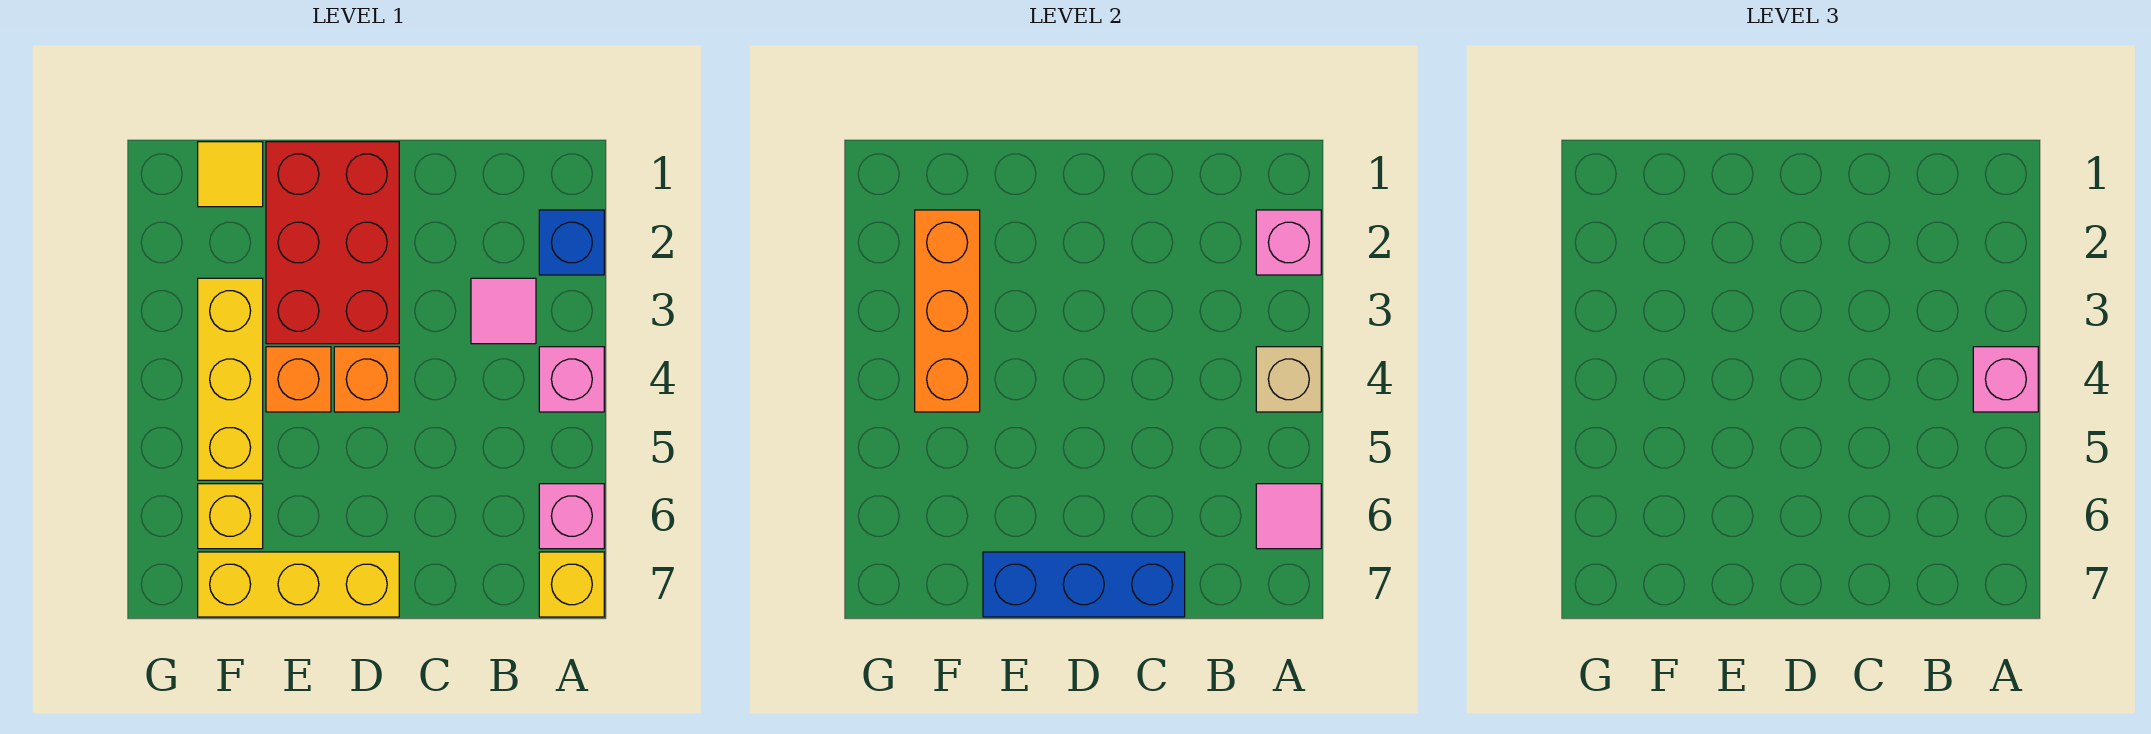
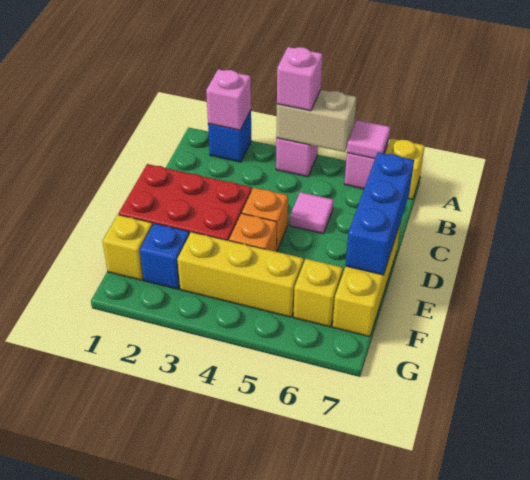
tan 1x1 brick [1256,347,1321,412] -> tan 1x2 brick [276,90,357,152]
pink 1x1 tile [471,278,536,344] -> pink 1x1 tile moved to [290,192,334,234]
yellow 1x1 tile [198,142,263,207] -> yellow 1x1 brick [103,215,153,280]
none -> blue 1x1 brick [140,223,189,289]
orange 1x3 brick [915,210,980,412] -> none

